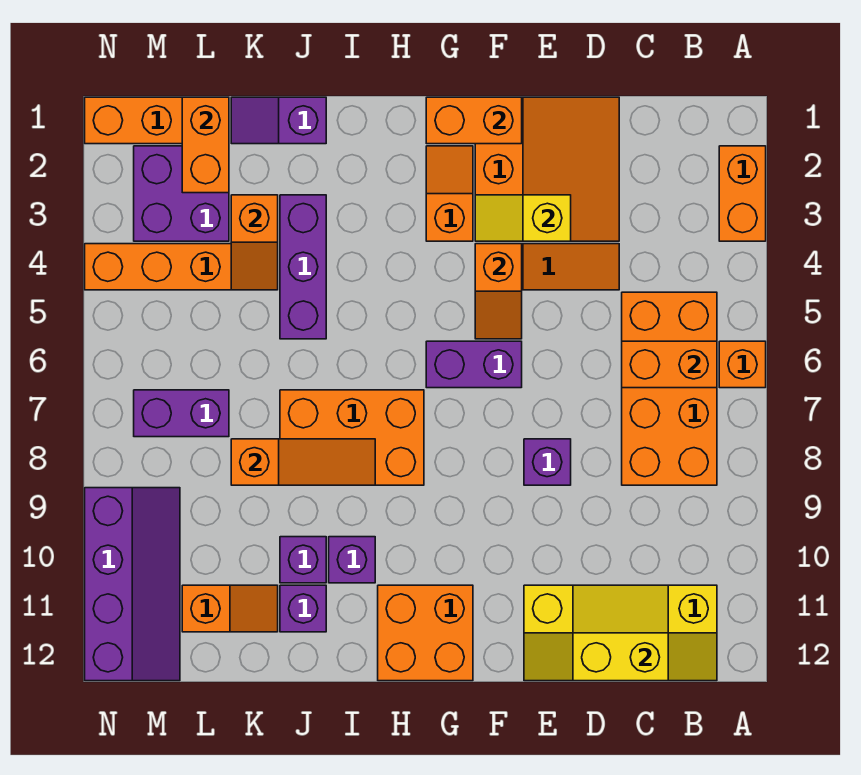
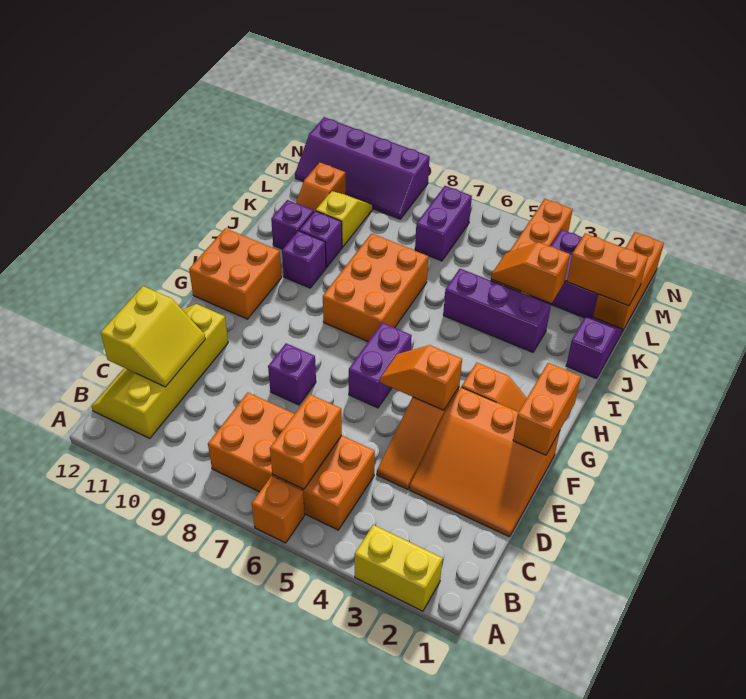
orange 1x2 brick [719,146,766,241] -> yellow 1x2 brick [355,525,443,611]
yellow 1x2 slope [475,195,571,241] -> yellow 1x2 slope moved to [316,191,373,247]
orange 1x3 slope [231,439,375,485] -> none

